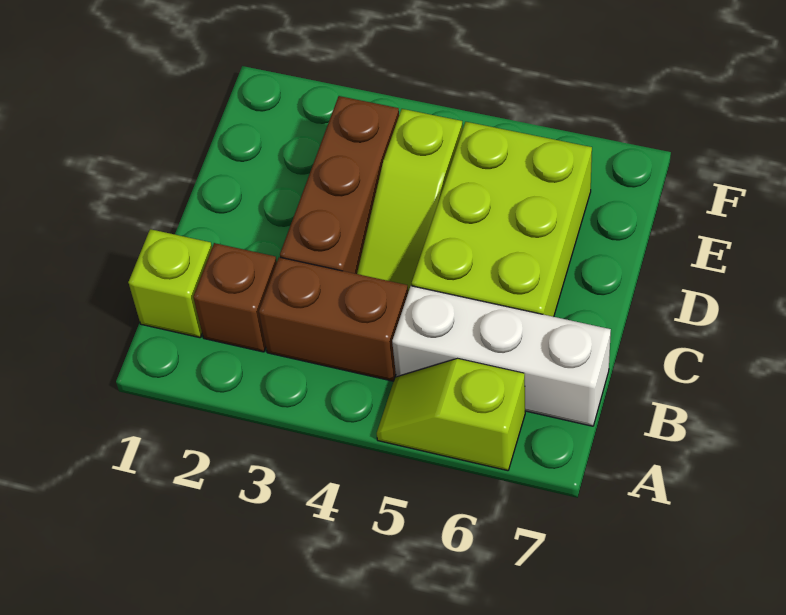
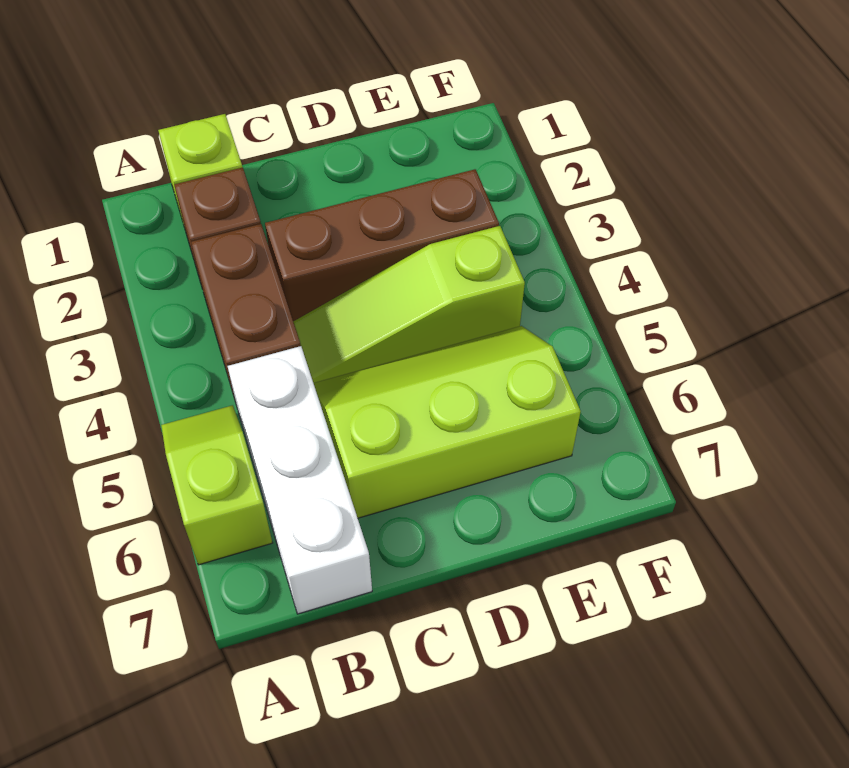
lime 2x3 brick [412,122,592,317] -> lime 2x3 slope [314,326,581,518]

